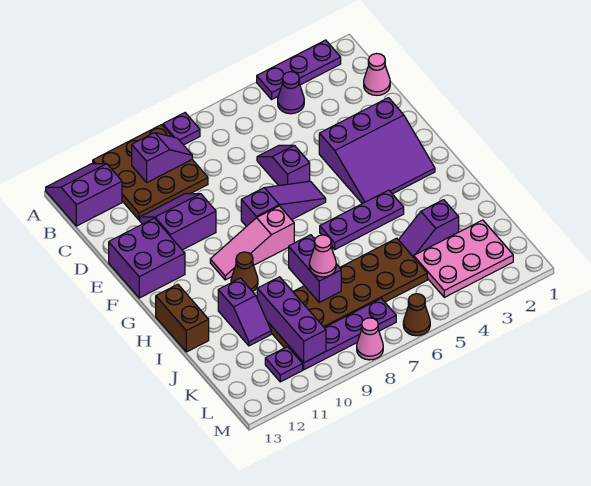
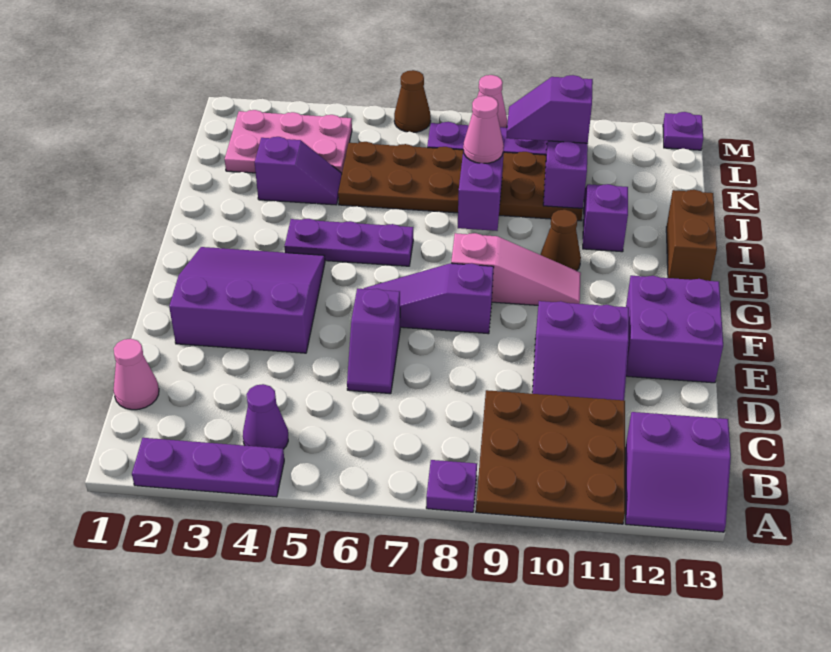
purple 1x2 slope [132,133,192,182] -> purple 1x2 slope moved to [506,75,593,143]
purple 1x1 plate [265,347,303,382] -> purple 1x1 plate moved to [663,112,703,150]

